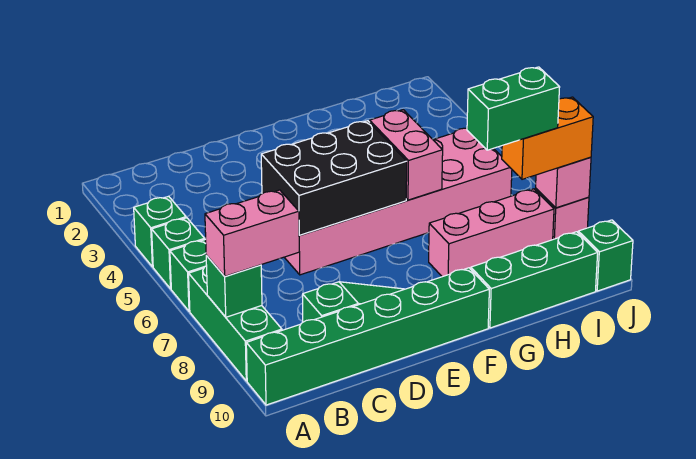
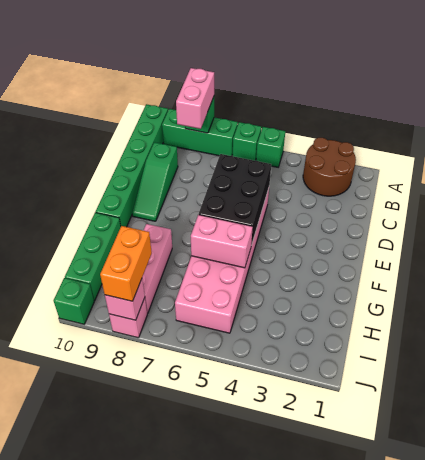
none -> brown 2x2 round brick [303,138,356,196]
green 1x1 brick [134,196,186,267] -> none
green 1x2 brick [467,67,560,150] -> none

